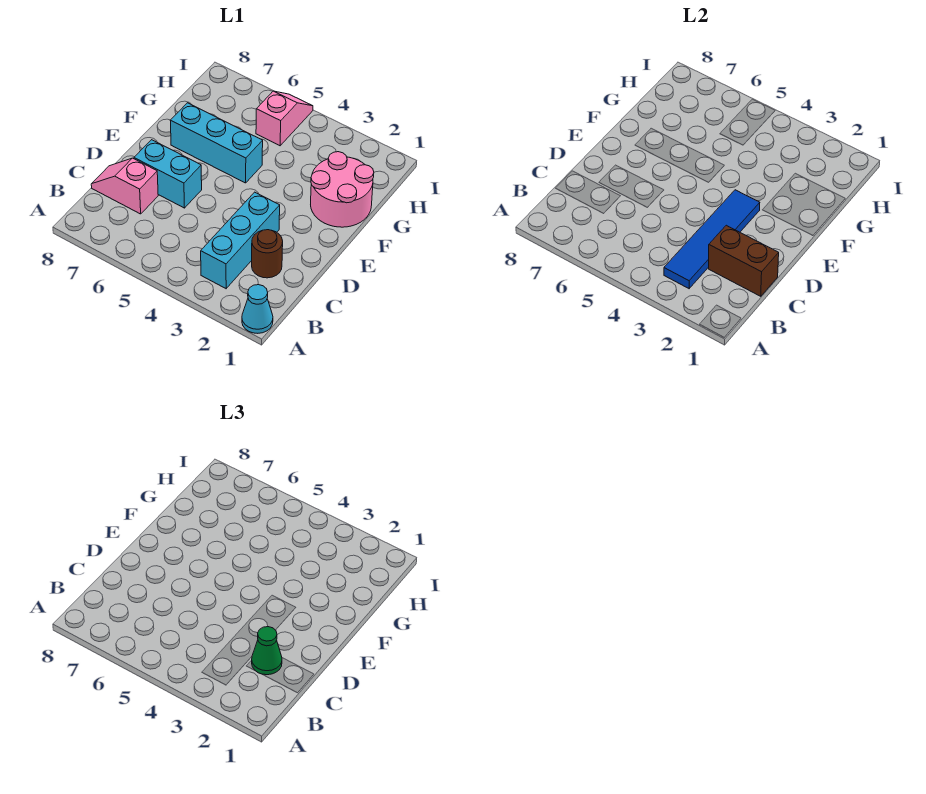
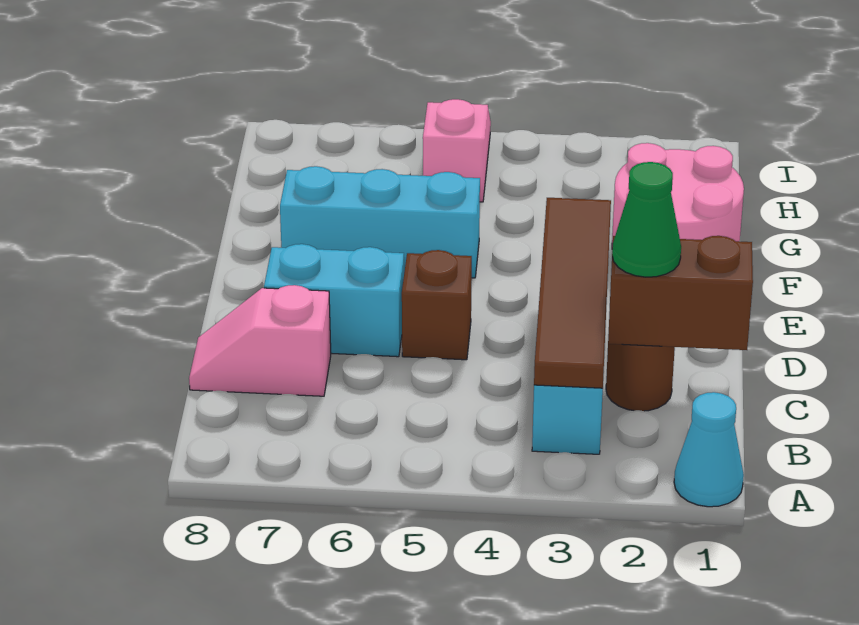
blue 1x4 tile [664,190,760,288] -> brown 1x4 tile [534,198,611,388]
none -> brown 1x1 brick [402,250,472,360]

